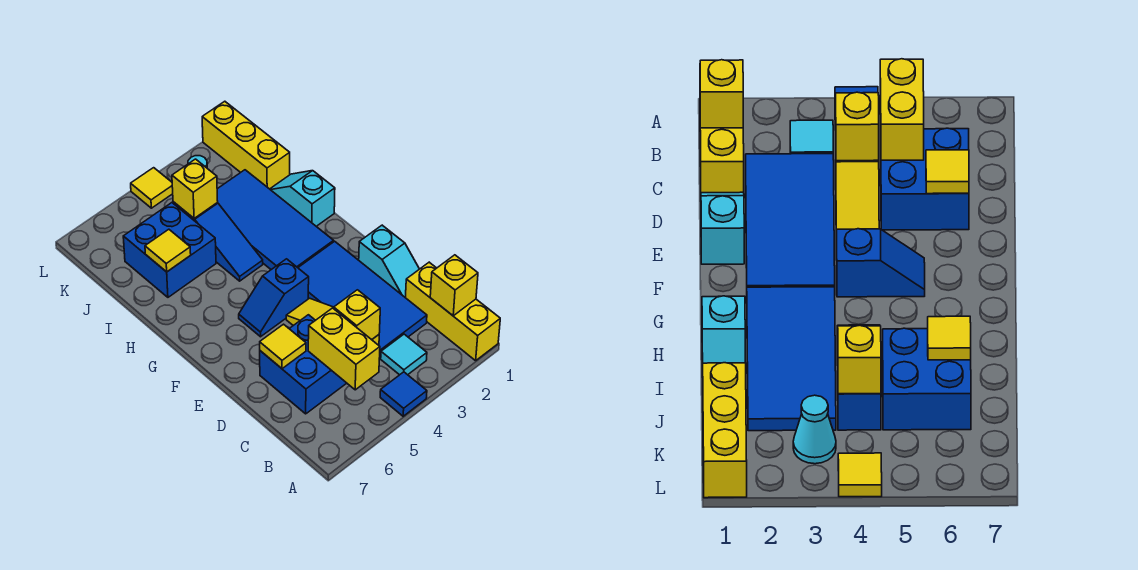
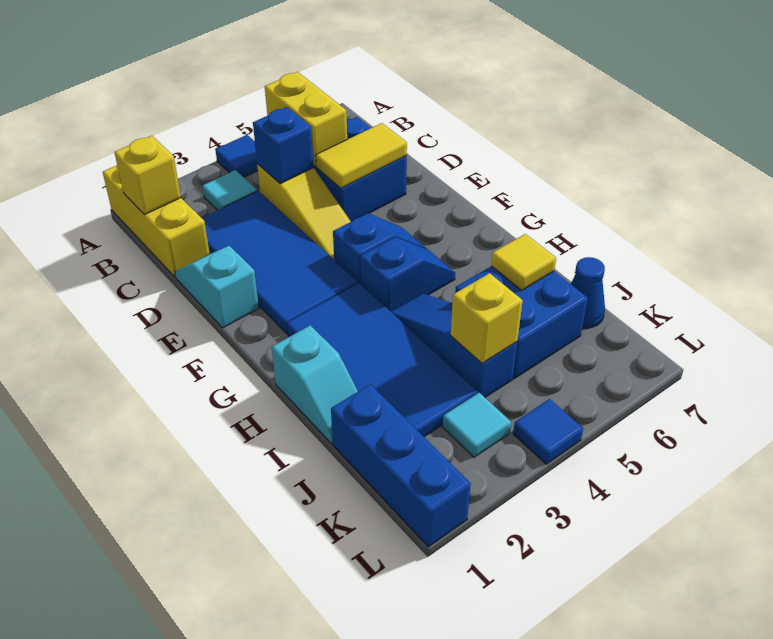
yellow 1x1 brick [334,290,380,340] -> blue 1x1 brick [253,107,314,184]
yellow 1x1 tile [260,324,306,369] -> yellow 1x2 tile [316,123,407,188]
none -> blue 1x2 slope [360,237,455,311]
yellow 1x3 brick [202,101,290,189] -> blue 1x3 brick [331,384,471,547]
none -> blue 1x1 cone [571,257,605,328]
cyan 1x1 cone [793,395,836,464] -> cyan 1x1 tile [443,393,511,457]
yellow 1x1 tile [131,168,173,208] -> blue 1x1 tile [513,399,583,464]

